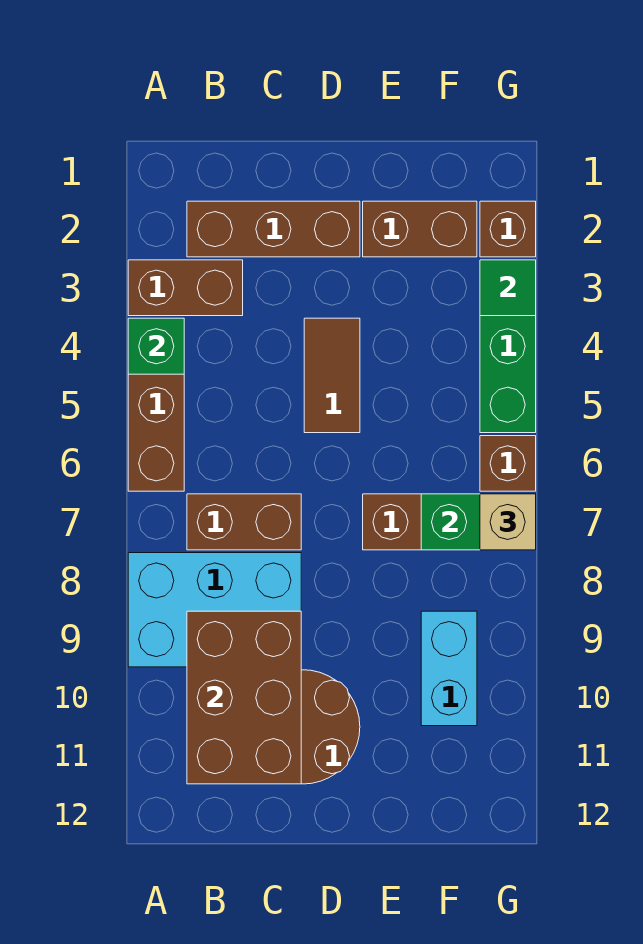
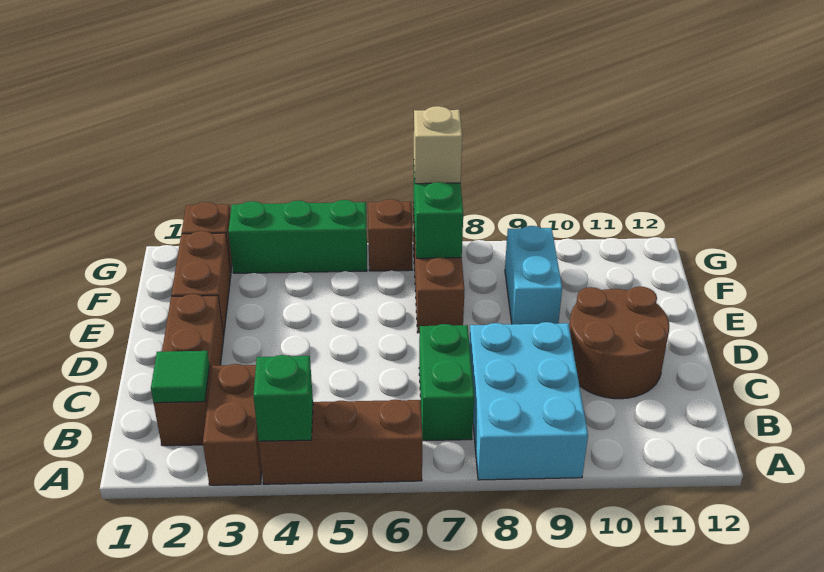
brown 1x2 brick [187,494,301,550] -> green 1x2 brick [419,324,474,441]
brown 2x3 brick [187,611,301,784] -> none
brown 1x2 tile [304,318,360,433] -> none
cyan 1x2 brick [421,611,477,726] -> cyan 1x2 brick turned to [505,226,562,324]
green 1x1 tile [480,260,536,316] -> green 1x1 tile moved to [151,351,210,403]

